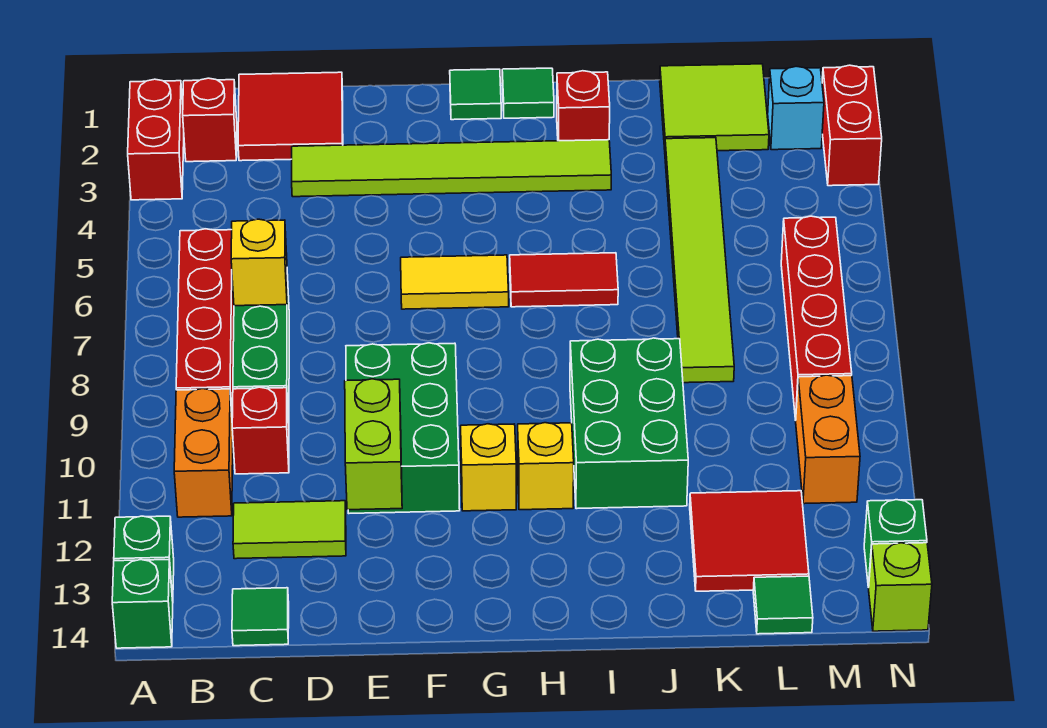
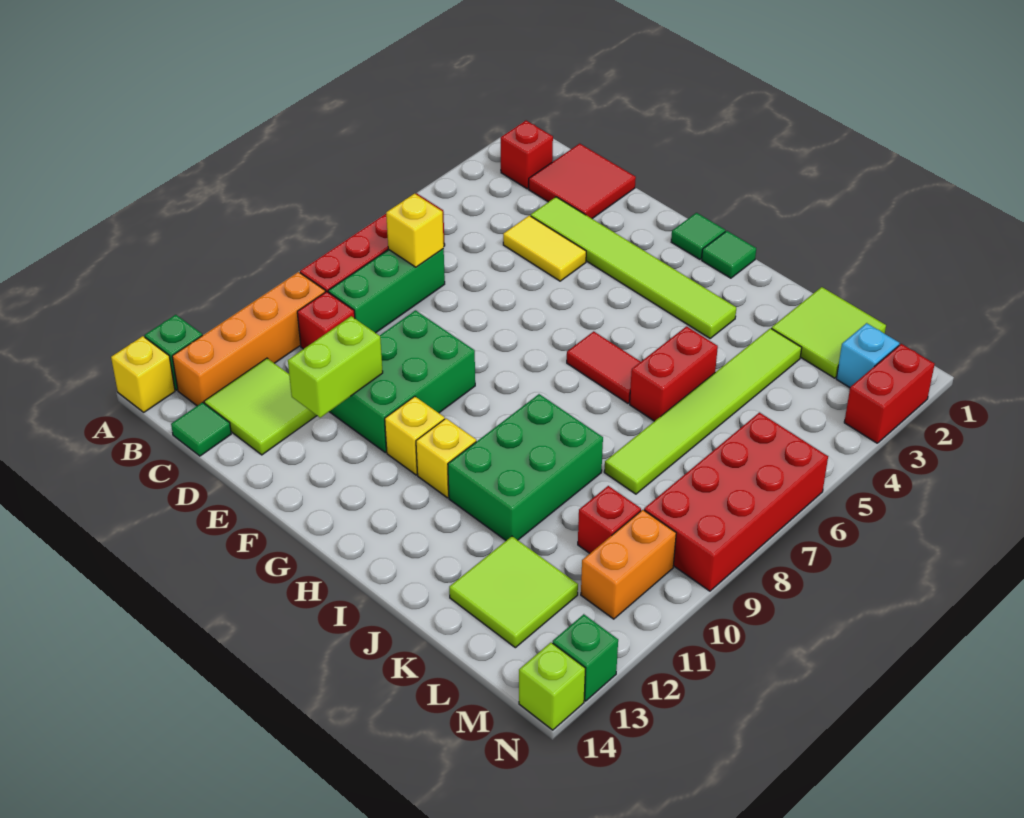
red 1x2 brick [128,79,184,200] -> red 1x2 brick moved to [630,326,718,421]
green 1x1 brick [112,560,173,648] -> yellow 1x1 brick [111,336,175,412]
orange 1x2 brick [174,389,233,517] -> orange 1x4 brick [172,272,325,406]
lime 1x2 tile [233,501,346,559] -> lime 2x2 tile [204,358,317,455]
yellow 1x2 tile [401,255,509,309] -> yellow 1x2 tile moved to [503,215,586,281]
red 1x1 brick [557,71,610,141] -> red 1x1 brick moved to [578,486,641,553]
red 2x2 tile [690,491,809,591] -> lime 2x2 tile [449,536,578,648]
green 1x1 tile [753,576,813,634] -> none
red 1x4 brick [781,216,852,420] -> red 2x4 brick [644,413,828,591]

